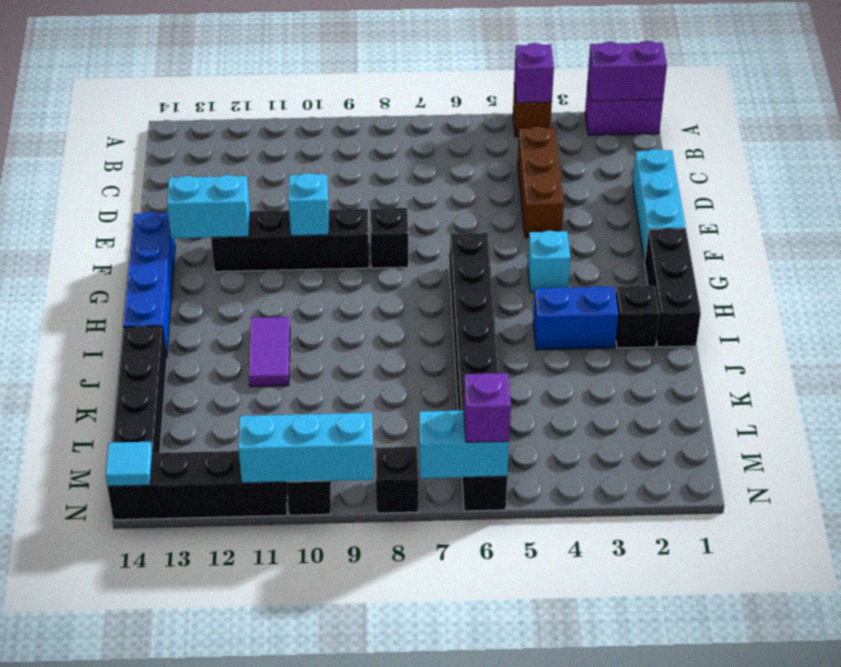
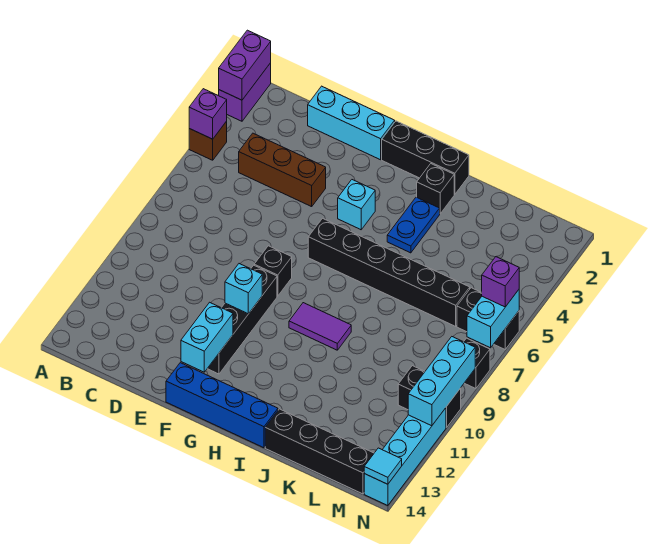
blue 1x2 brick [533,286,618,350] -> blue 1x2 plate [387,197,440,253]
purple 1x2 tile [249,317,290,387] -> purple 1x2 tile moved to [289,303,351,350]
black 1x4 brick [108,451,287,520] -> cyan 1x4 brick [364,408,446,506]

